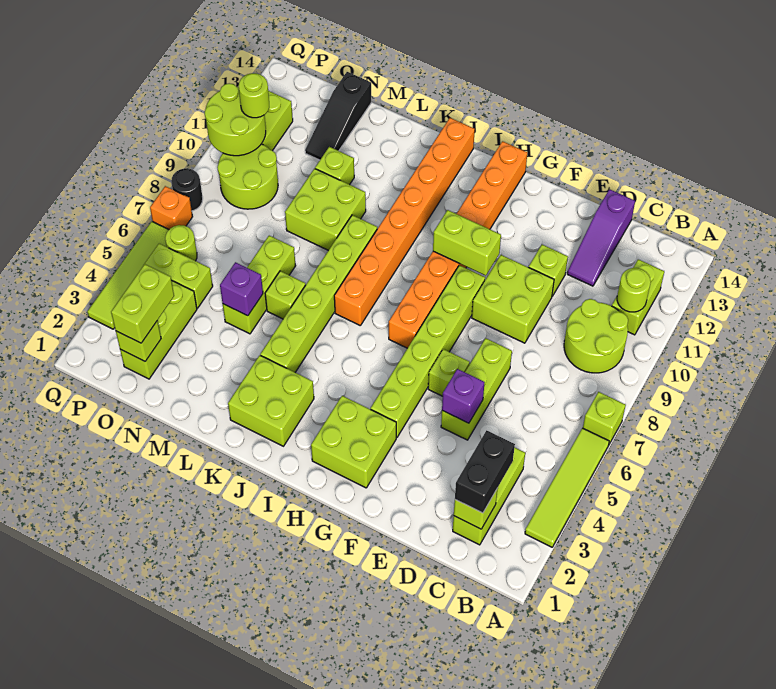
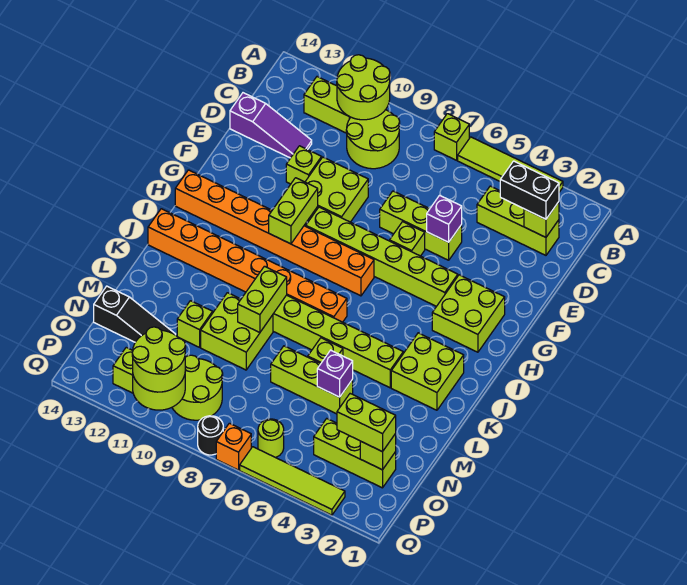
lime 1x1 round brick [617,268,651,312] -> lime 2x2 round brick [337,55,390,120]
lime 1x2 brick [145,244,213,308] -> lime 1x2 brick moved to [238,266,287,333]
lime 1x1 round brick [239,73,269,118] -> lime 2x2 round brick [132,327,186,392]

